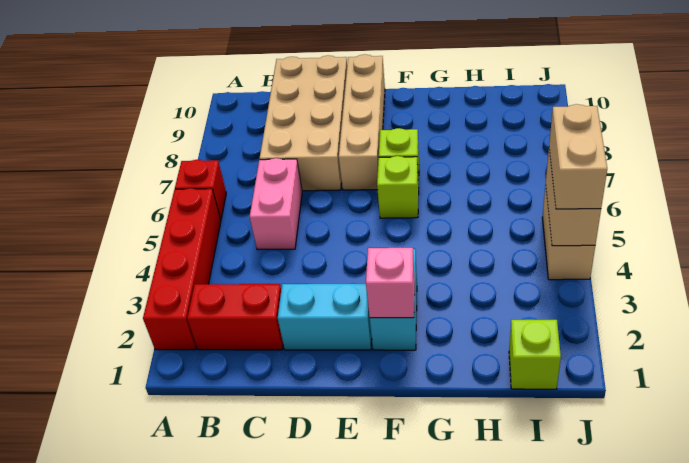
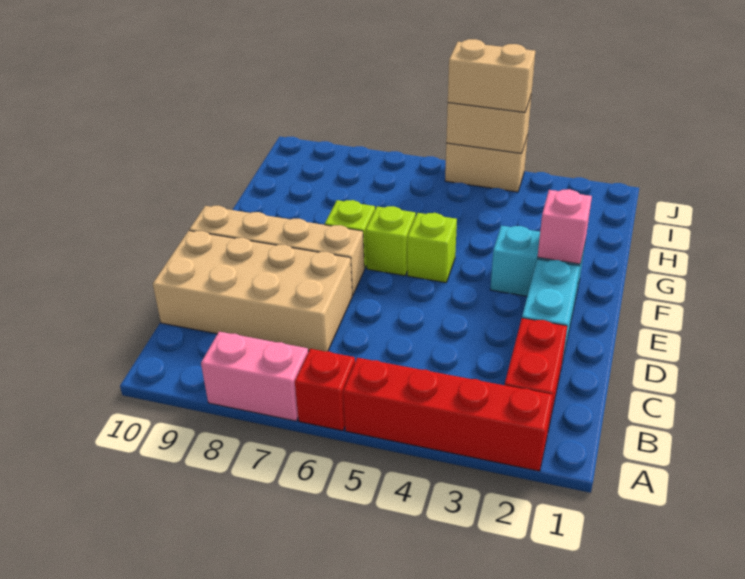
pink 1x2 brick [250,158,302,250] -> pink 1x2 brick moved to [201,332,308,421]
lime 1x1 brick [509,320,561,389] -> lime 1x1 brick moved to [407,213,457,283]

